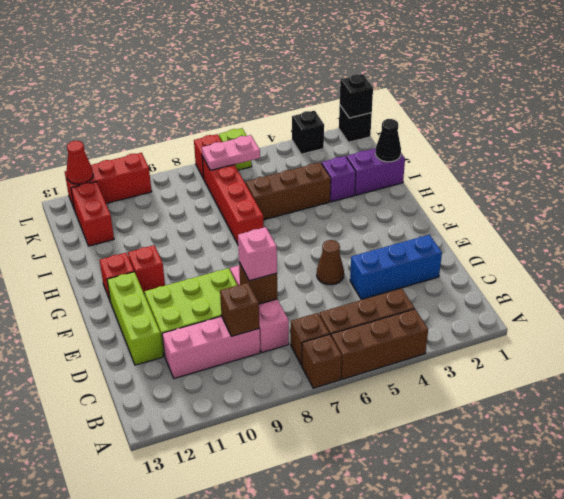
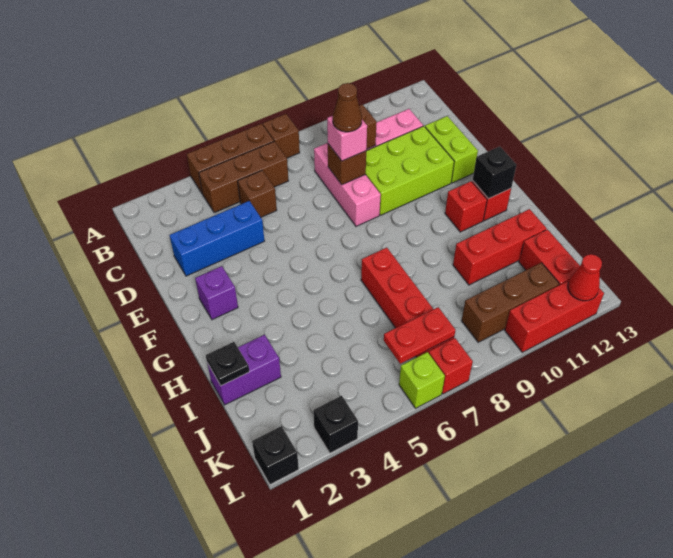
brown 1x1 brick [291,313,329,366] -> brown 1x1 brick moved to [238,171,277,217]
lime 1x3 brick [107,272,163,365] -> lime 1x2 brick [425,116,478,183]
brown 1x1 cone [317,240,344,285] -> brown 1x1 cone moved to [333,83,362,132]
black 1x1 cone [375,119,401,162] -> black 1x1 plate [206,342,249,386]
purple 1x1 brick [322,156,356,202] -> purple 1x1 brick moved to [195,266,238,320]
brown 1x3 brick [246,162,331,220] -> brown 1x3 brick moved to [462,263,559,342]
none -> red 1x3 brick [453,209,547,285]
pink 1x2 plate [202,135,260,170] -> red 1x2 plate [384,307,455,364]
black 1x1 brick [340,74,373,118] -> black 1x1 brick moved to [473,146,516,199]

